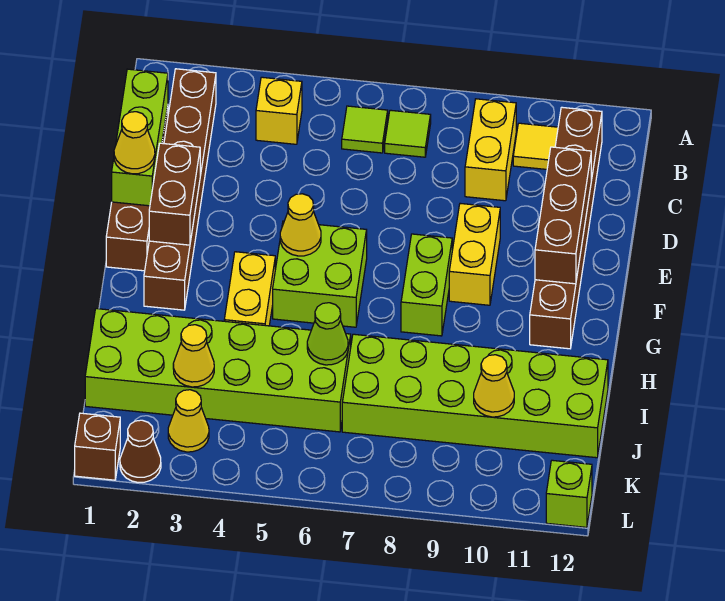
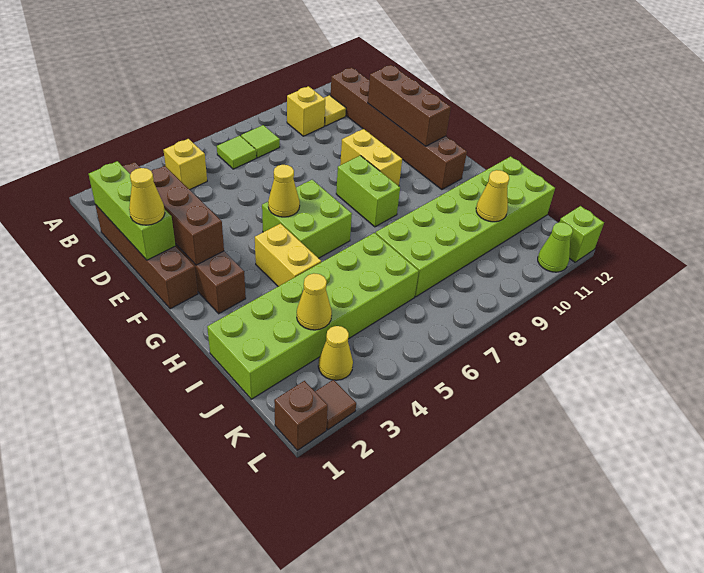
yellow 1x2 brick [465,99,516,201] -> yellow 1x1 brick [287,86,325,136]
brown 1x2 brick [149,143,200,245] -> brown 1x3 brick [152,166,224,265]
lime 1x1 cone [307,303,348,365] -> lime 1x1 cone moved to [538,222,573,272]
brown 1x1 cone [120,420,161,483] -> brown 1x1 tile [315,380,356,430]

